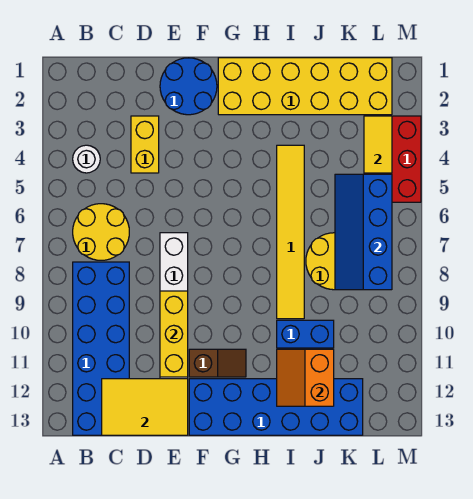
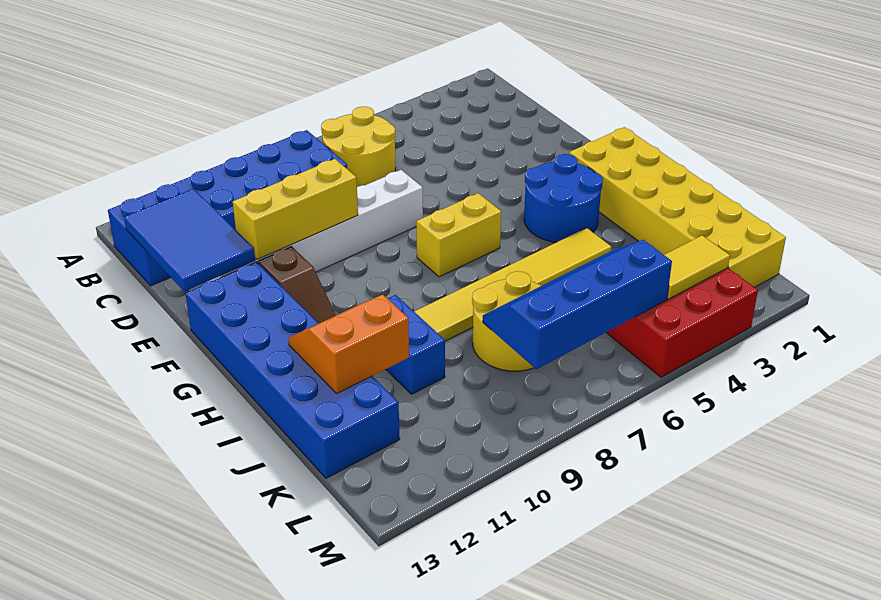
white 1x1 round brick [73,145,100,173] -> none
yellow 2x3 tile [102,379,188,435] -> blue 2x3 tile [124,189,255,291]
yellow 1x2 brick [131,116,159,173] -> yellow 1x2 brick moved to [416,193,501,277]
blue 2x2 round brick [160,58,217,115] -> blue 2x2 round brick moved to [524,154,603,242]

